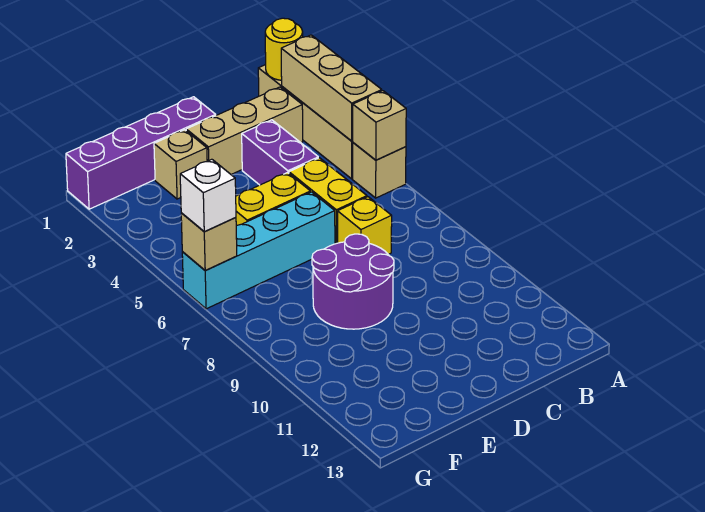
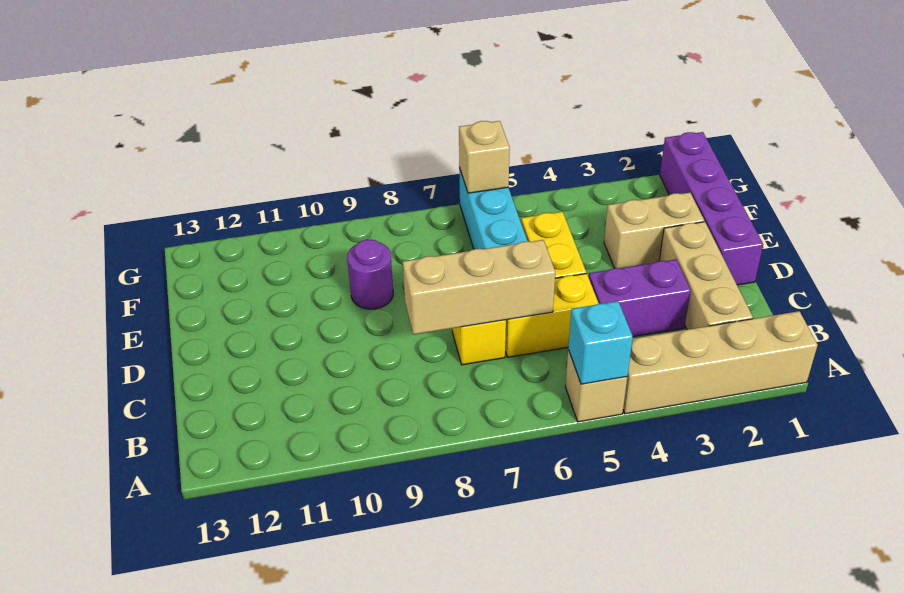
yellow 1x1 round brick [265,18,303,80] -> none
tan 1x3 brick [281,35,382,141] -> tan 1x3 brick moved to [403,240,555,335]
tan 1x1 brick [353,91,406,160] -> cyan 1x1 brick [568,301,633,384]
purple 2x2 round brick [312,234,394,329] -> purple 1x1 round brick [347,240,393,309]
tan 1x1 brick [154,130,207,199] -> tan 1x2 brick [604,193,704,268]
white 1x1 brick [180,159,236,232] -> none

